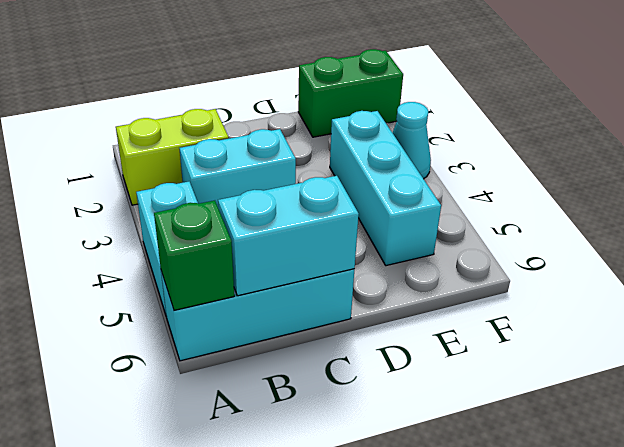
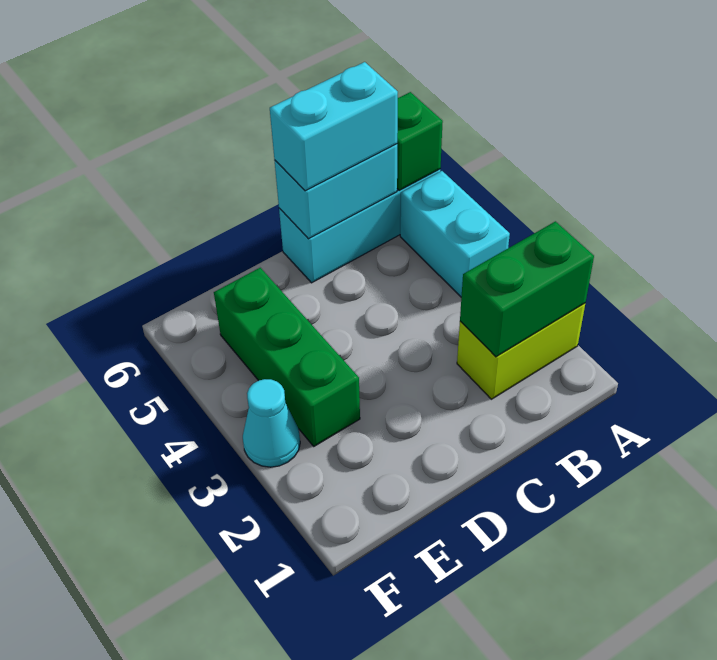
cyan 1x2 brick [179,129,296,209] -> cyan 1x2 brick moved to [270,62,398,191]
green 1x2 brick [298,49,403,137] -> green 1x2 brick moved to [460,221,594,357]
cyan 1x3 brick [330,111,441,266] -> green 1x3 brick [214,268,360,446]

